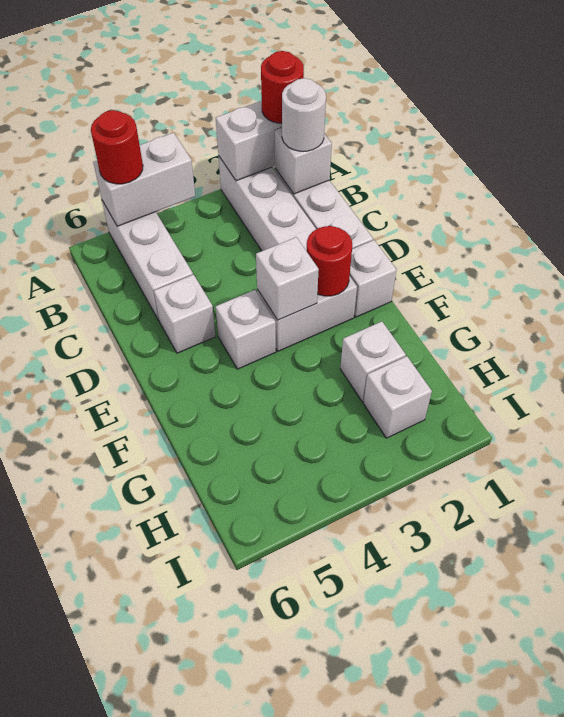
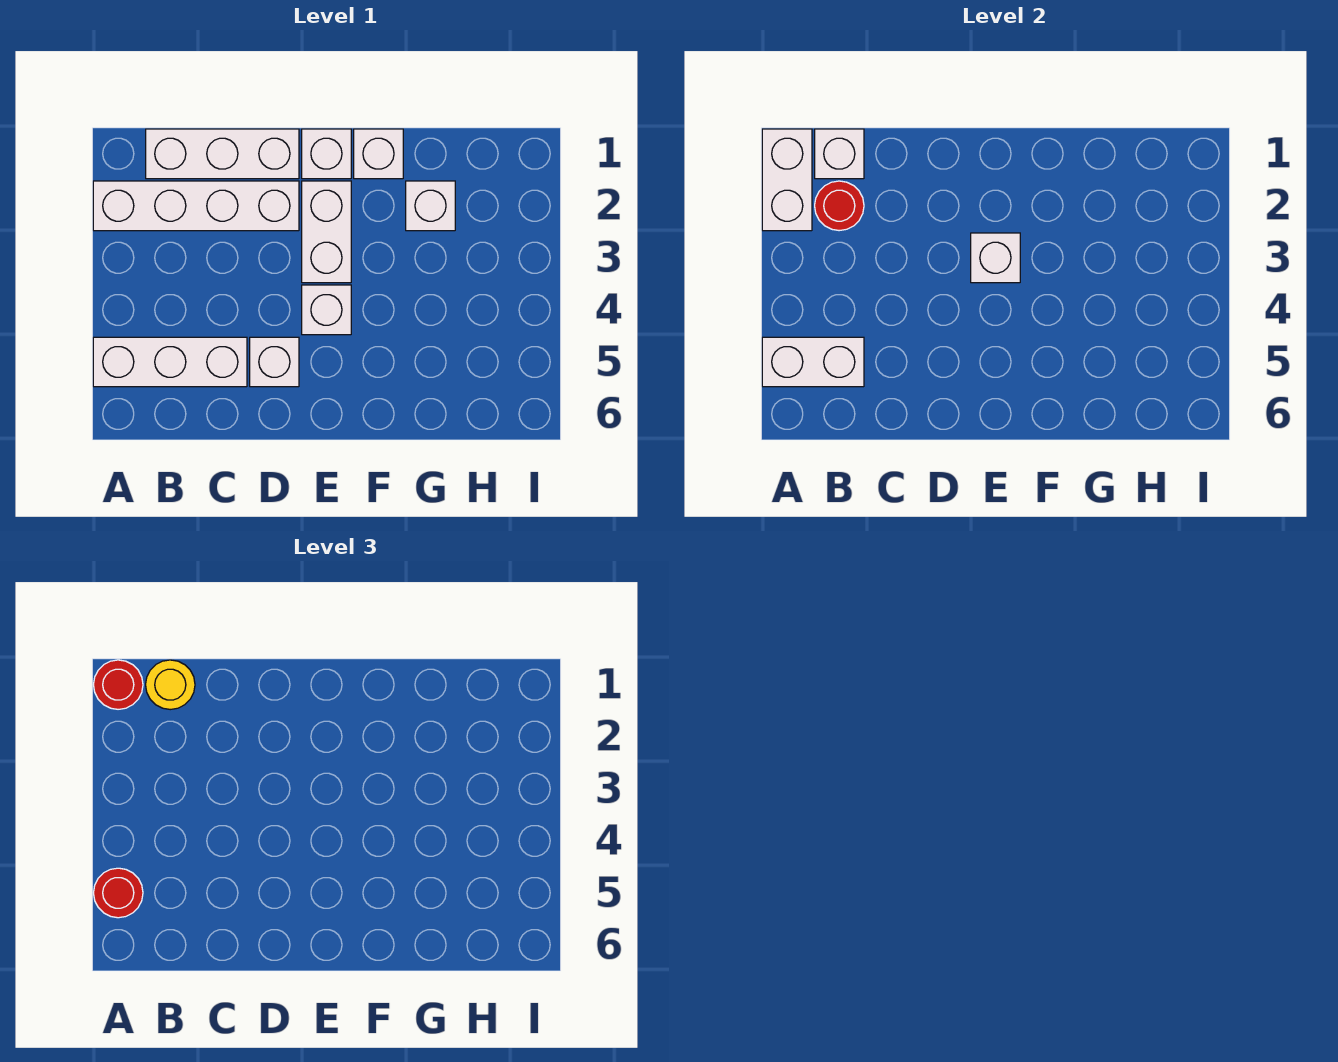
white 1x2 brick [93,133,195,226] -> white 1x2 brick turned to [762,337,864,387]
white 1x1 round brick [282,78,326,151] -> yellow 1x1 round brick [146,660,195,710]
red 1x1 round brick [307,226,352,296] -> red 1x1 round brick moved to [815,181,864,231]
white 1x1 brick [363,356,432,438] -> white 1x1 brick moved to [354,129,403,179]

